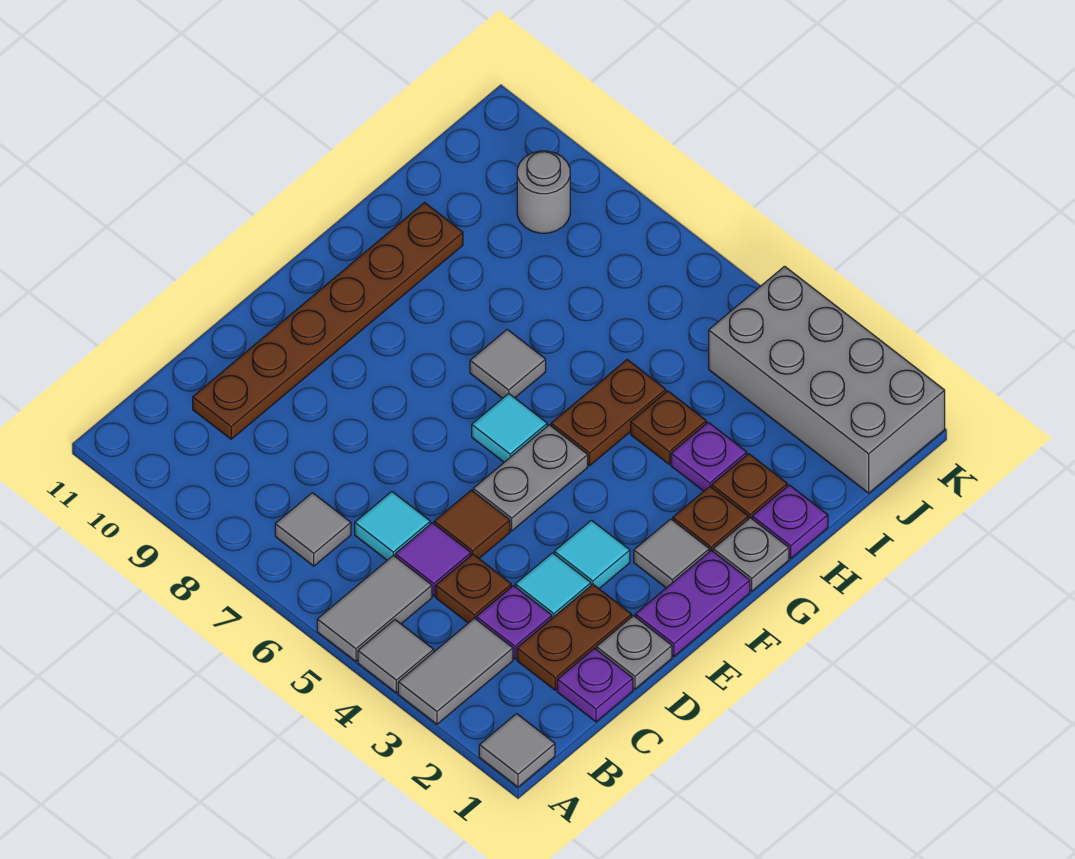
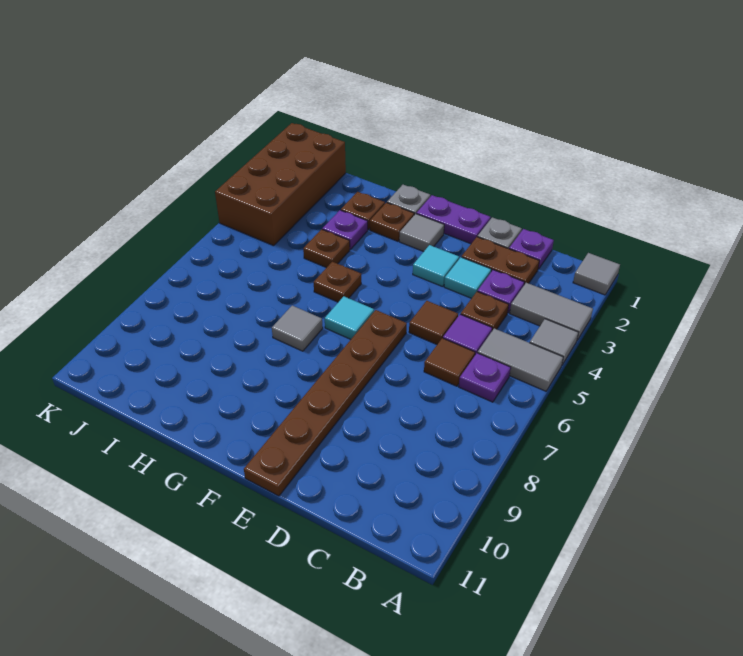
grey 1x1 tile [275,493,351,566] -> none
cyan 1x1 tile [355,492,430,560] -> brown 1x1 tile [424,338,475,386]
brown 1x6 plate [193,203,463,439] -> brown 1x6 plate turned to [244,310,407,496]
grey 1x2 plate [473,425,588,531] -> none
brown 1x2 plate [551,360,666,466] -> brown 1x1 plate [314,262,361,302]
purple 1x1 plate [752,485,828,558] -> purple 1x1 plate moved to [459,353,511,402]
grey 2x4 brick [709,266,945,493] -> brown 2x4 brick [215,123,346,246]
grey 1x1 round brick [517,151,570,233] -> none

